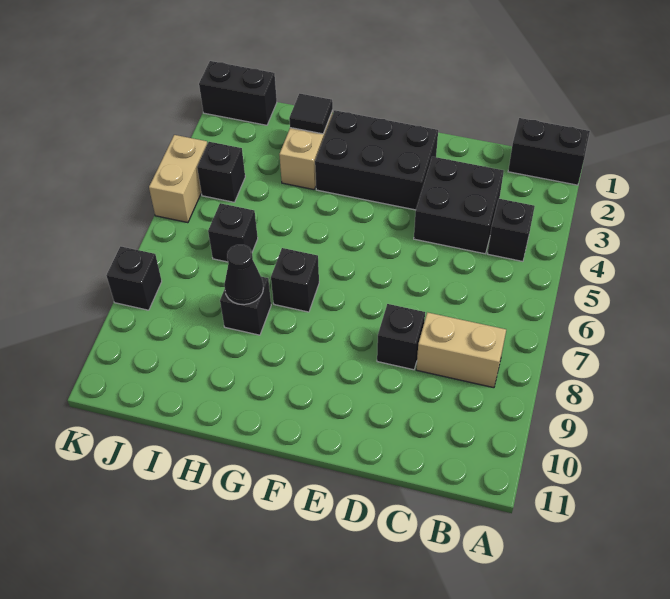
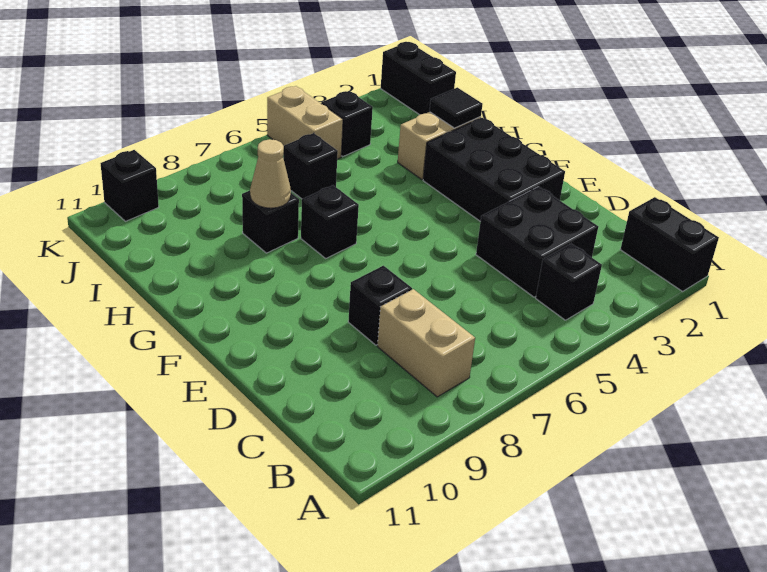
black 1x1 cone [224,245,263,305] -> tan 1x1 cone [250,139,291,208]
tan 1x2 brick [149,135,207,223] -> tan 1x2 brick turned to [267,86,343,159]
black 1x1 brick [106,246,162,310] -> black 1x1 brick moved to [100,150,159,221]

